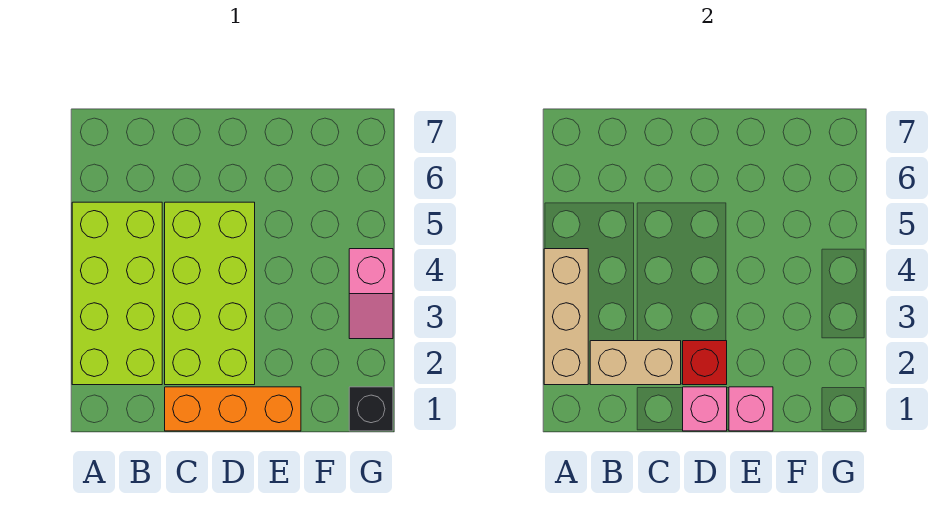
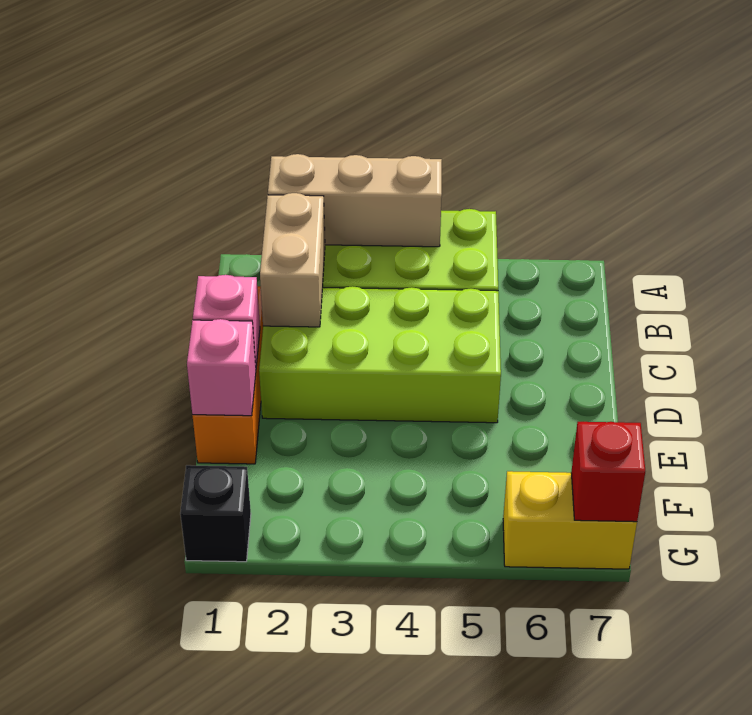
red 1x1 brick [683,341,727,385] -> red 1x1 brick moved to [571,422,645,522]
pink 1x2 slope [349,249,393,339] -> none
none -> yellow 1x2 brick [503,471,637,569]

